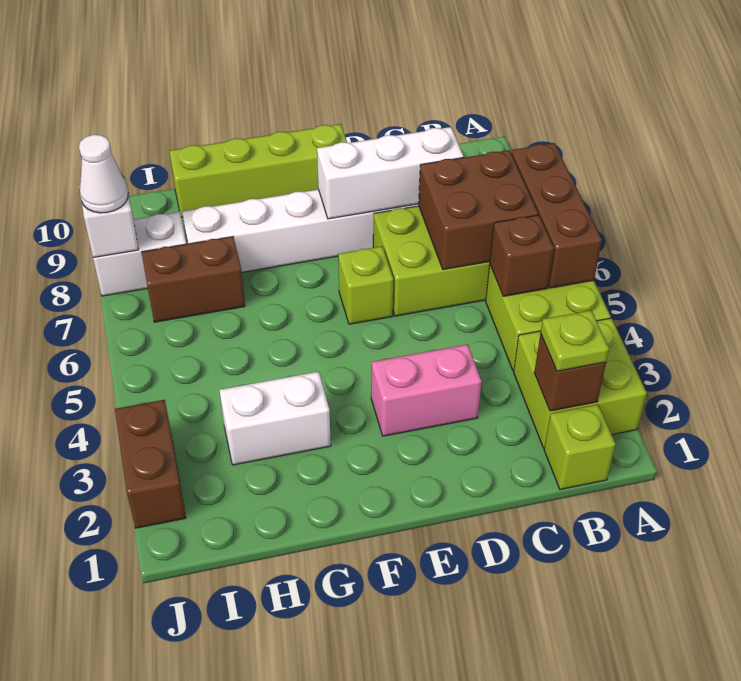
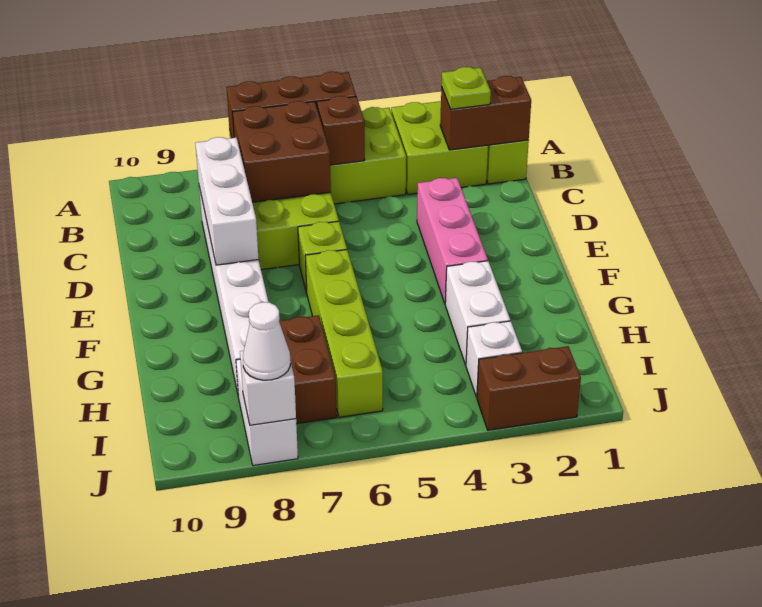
brown 1x1 brick [534,334,606,411] -> brown 1x2 brick [440,76,531,150]
pink 1x2 brick [371,344,482,436] -> pink 1x3 brick [417,178,488,303]
lime 1x4 brick [169,124,347,217] -> lime 1x4 brick moved to [305,250,383,417]
none -> white 1x1 brick [466,321,522,397]

